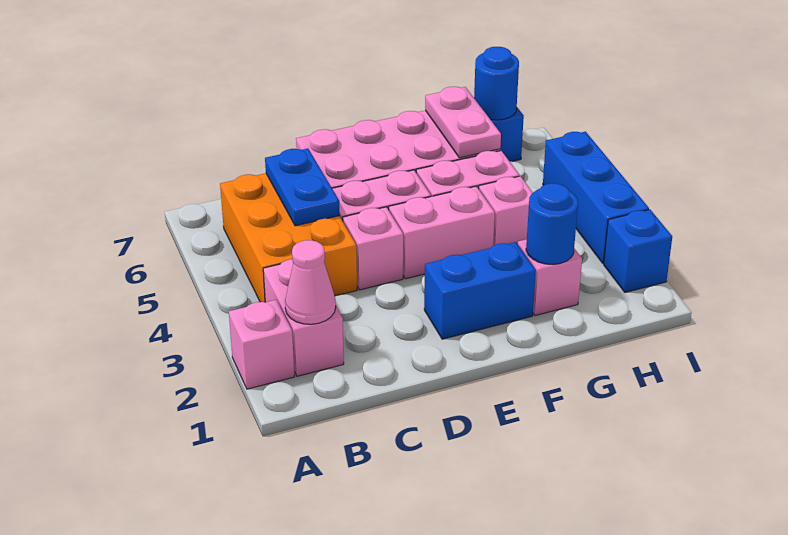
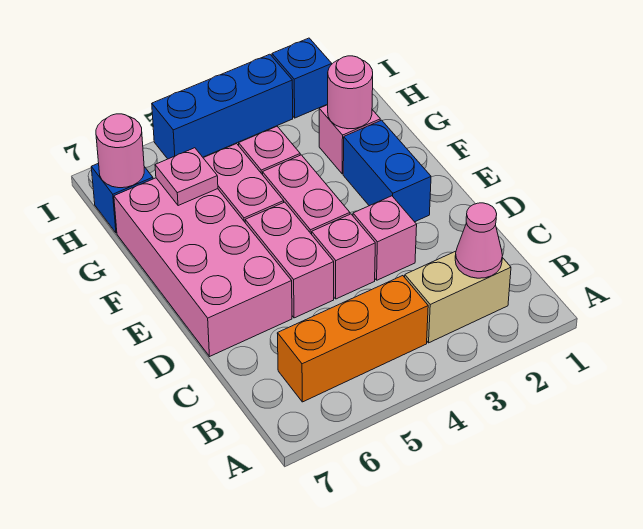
pink 1x1 brick [229,300,294,389] -> pink 1x1 brick moved to [353,196,417,280]
pink 1x2 brick [263,259,344,376] -> tan 1x2 brick [405,251,511,343]
orange 2x3 brick [220,173,357,302] -> orange 1x3 brick [277,276,428,402]
blue 1x2 plate [265,148,340,226] -> none
blue 1x1 round brick [526,183,578,264] -> pink 1x1 round brick [328,56,373,129]
pink 1x2 plate [425,87,501,158] -> pink 1x1 plate [155,148,218,206]
blue 1x1 round brick [474,47,519,120] -> pink 1x1 round brick [96,114,144,188]

